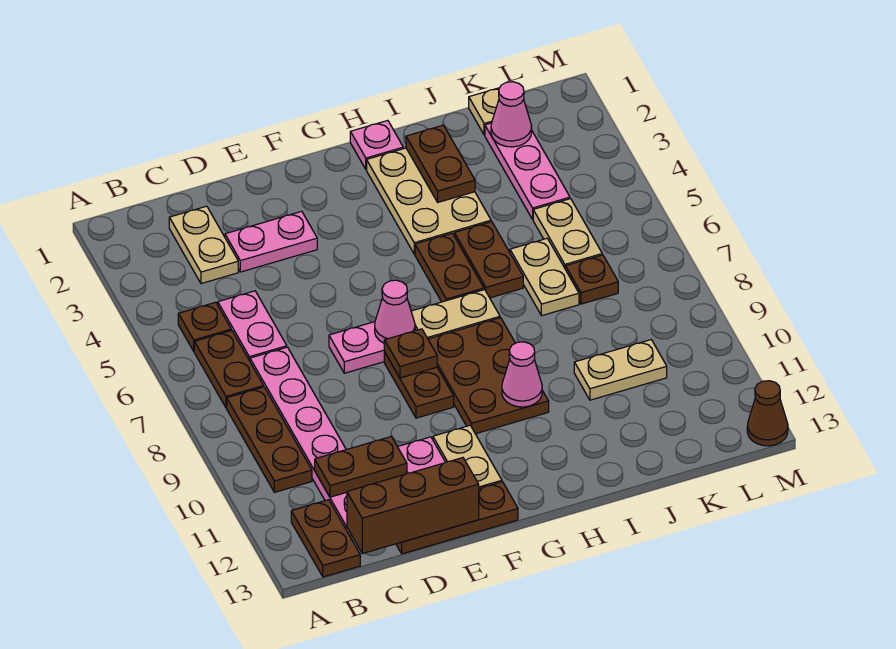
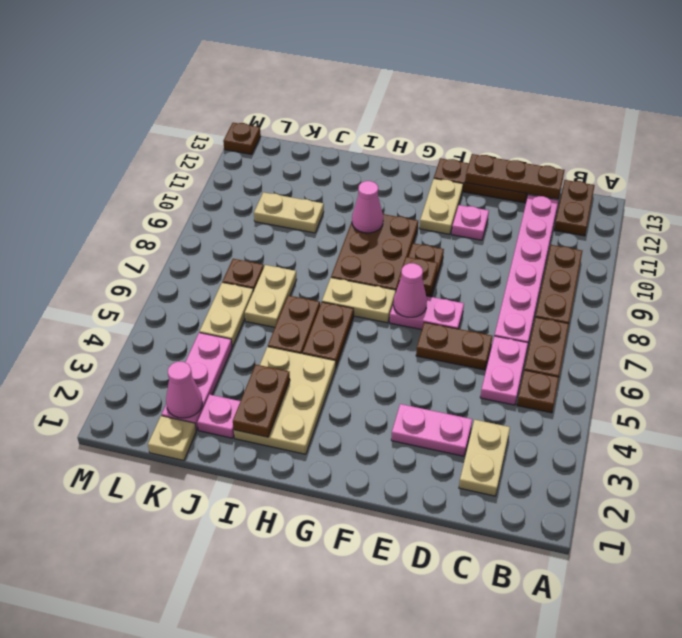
brown 1x2 plate [315,437,407,497] -> brown 1x2 plate moved to [416,322,492,370]
brown 1x3 brick [347,458,479,554] -> brown 1x3 plate [465,154,565,199]
pink 1x1 plate [350,120,403,170] -> pink 1x1 plate moved to [197,395,240,438]
brown 1x1 cone [747,381,788,446] -> brown 1x1 plate [223,123,261,154]

